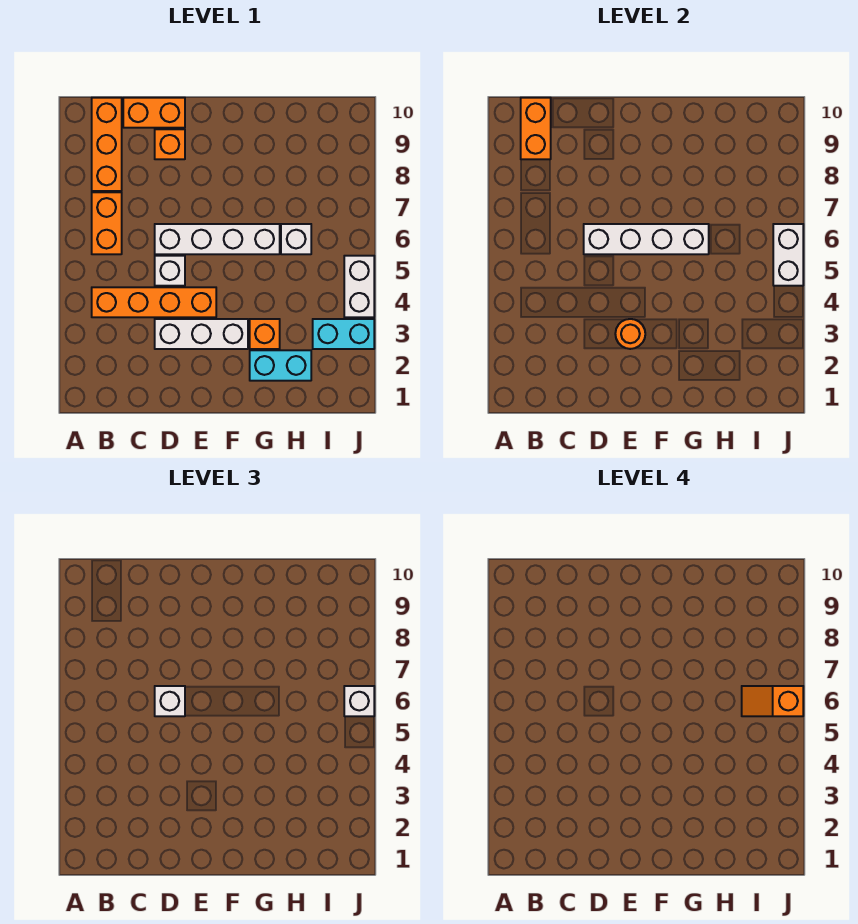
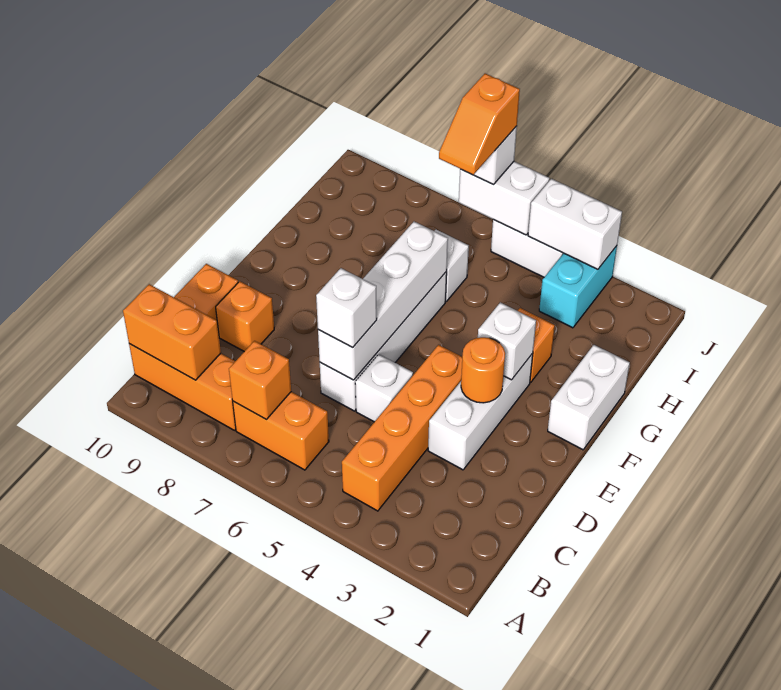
none -> orange 1x1 brick [229,341,291,419]
none -> white 1x2 brick [548,345,630,450]
none -> white 1x1 brick [478,302,536,380]
cyan 1x2 brick [250,350,311,381] -> none
none -> white 1x2 brick [528,179,622,269]

